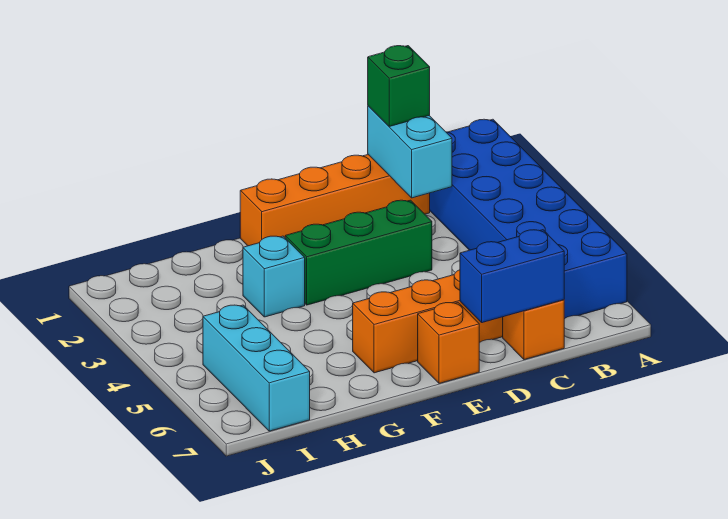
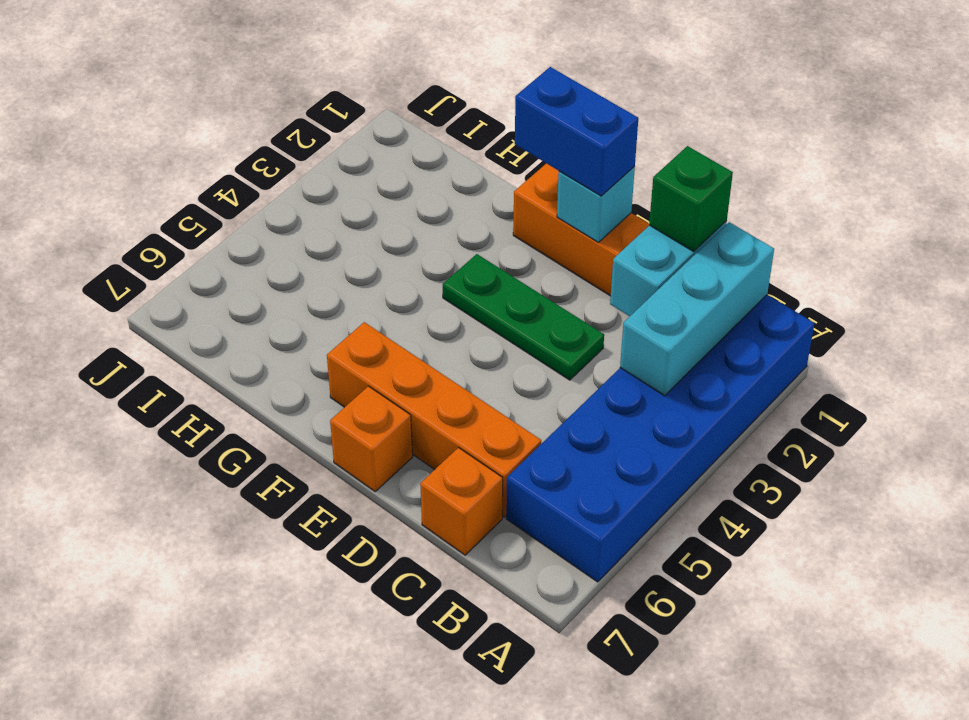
blue 1x2 brick [460,230,564,323] -> blue 1x2 brick moved to [515,67,638,196]
green 1x3 brick [285,200,432,305] -> green 1x3 plate [443,254,604,380]
cyan 1x1 brick [243,236,305,317] -> cyan 1x1 brick moved to [557,167,635,242]
cyan 1x3 brick [203,305,310,431] -> cyan 1x3 brick moved to [620,222,774,396]

